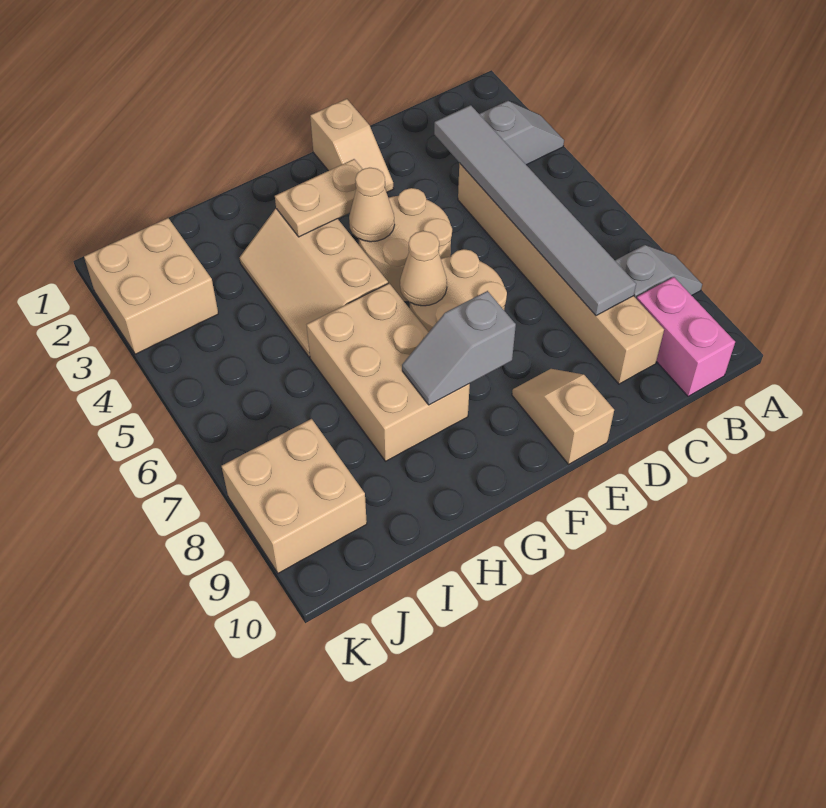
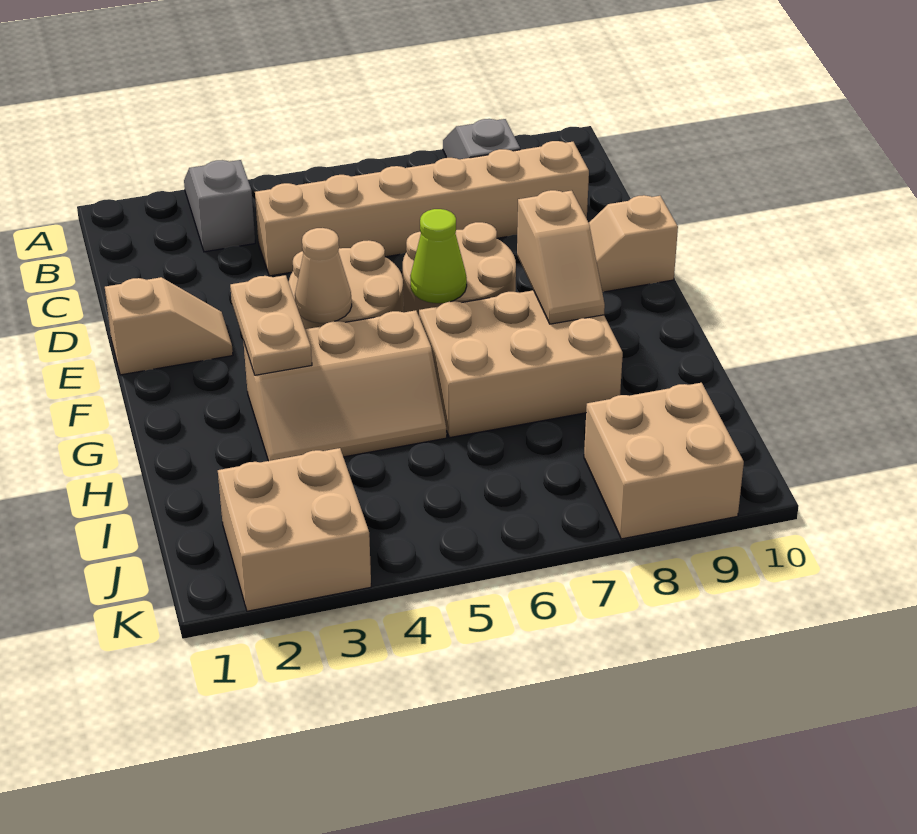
pink 1x2 brick [637,277,735,396] -> none
grey 1x6 tile [434,105,636,316] -> none
tan 1x1 cone [400,231,447,306] -> lime 1x1 cone [410,209,467,303]
grey 1x2 slope [402,291,516,405] -> tan 1x2 slope [517,190,605,324]

